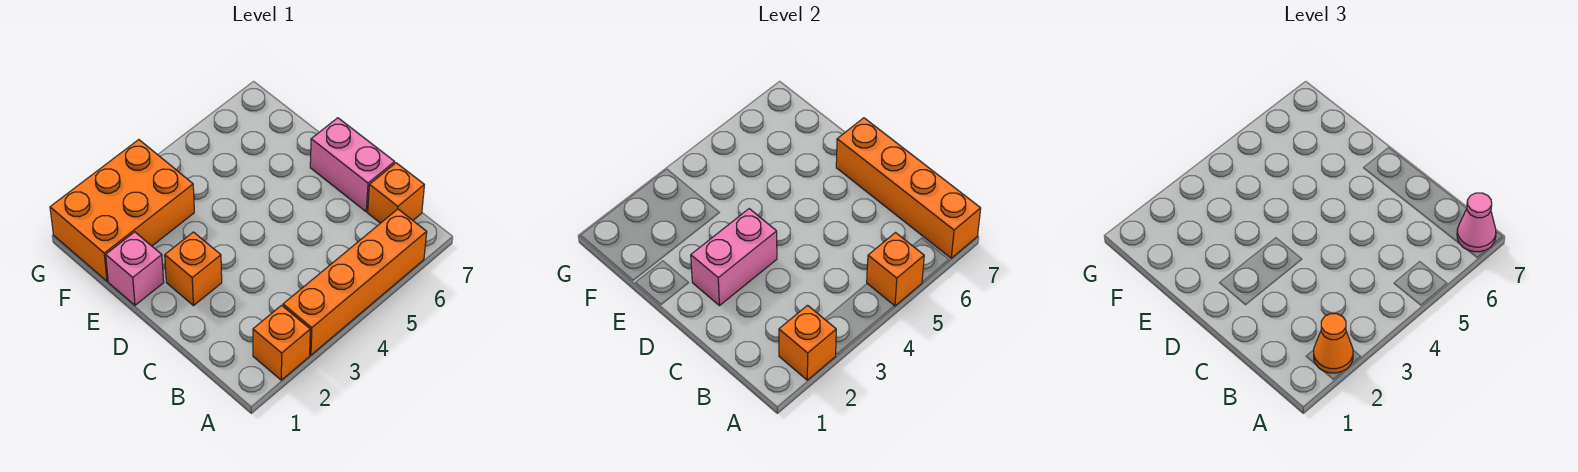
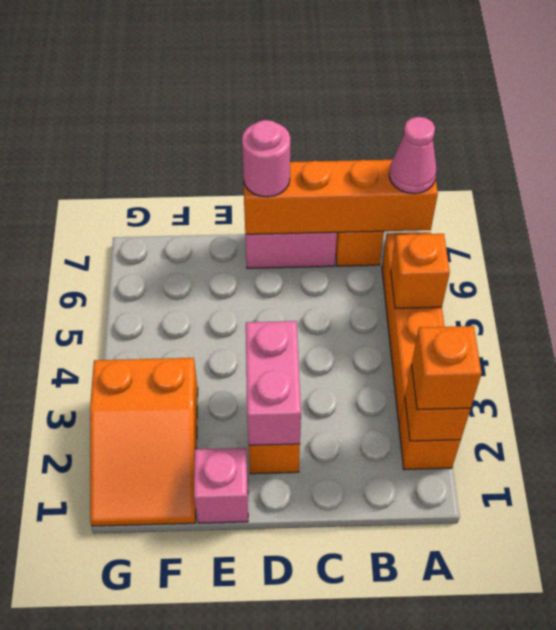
orange 1x1 cone [1314,314,1353,373] -> orange 1x1 brick [412,326,482,410]
none -> pink 1x1 round brick [242,120,290,197]
orange 2x3 brick [50,140,194,281] -> orange 2x3 slope [90,358,198,526]

